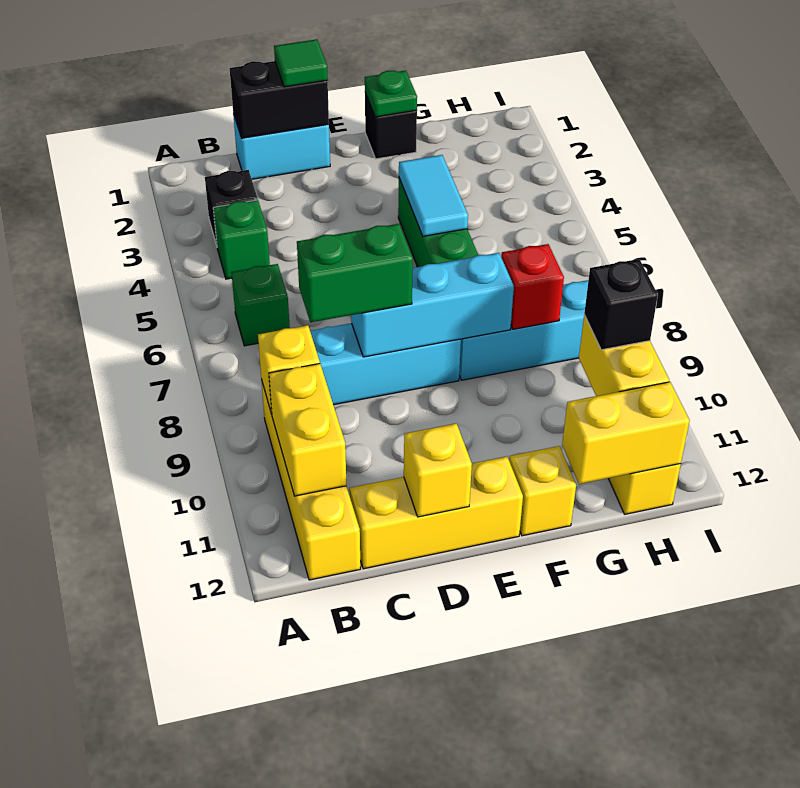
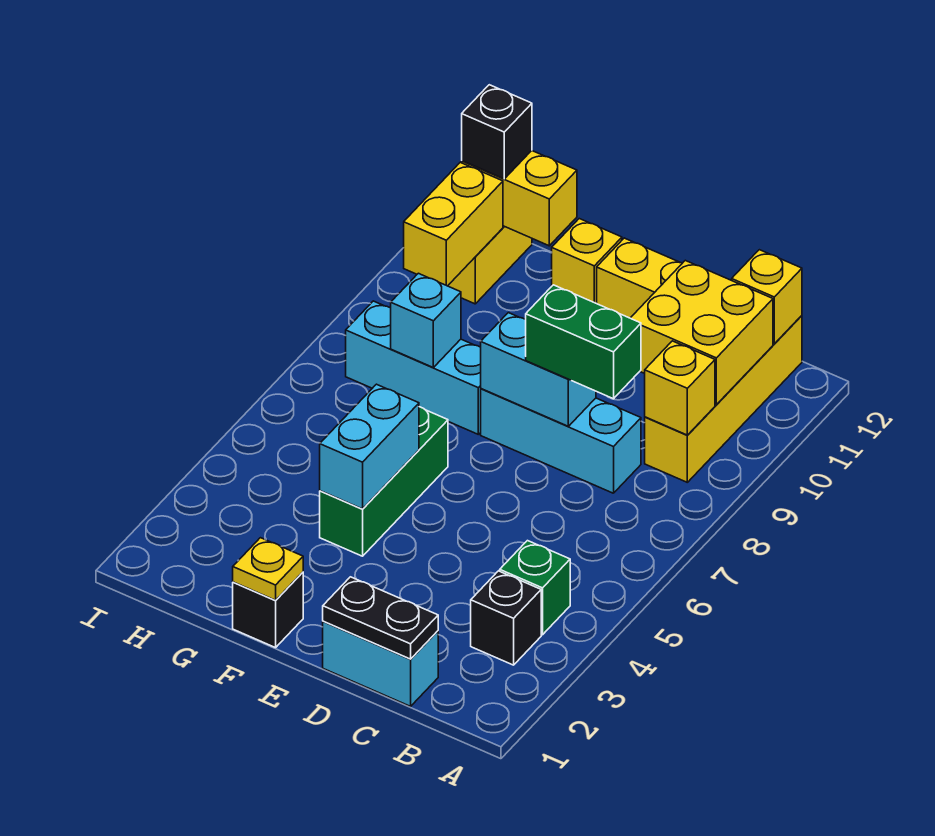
green 1x1 brick [231,264,290,346] -> none
yellow 1x2 brick [269,364,346,496] -> yellow 2x2 brick [631,260,773,405]
black 1x2 brick [230,61,329,138] -> black 1x2 plate [323,577,438,659]
green 1x1 tile [274,39,328,87] -> none
cyan 1x3 brick [351,253,514,357] -> cyan 1x2 brick [481,313,596,426]
yellow 1x1 brick [404,423,472,517] -> yellow 1x1 brick moved to [732,250,802,344]
green 1x1 plate [365,71,417,117] -> yellow 1x1 plate [233,538,303,600]
cyan 1x2 tile [399,155,468,236] -> cyan 1x2 brick [320,384,419,509]
red 1x1 brick [501,244,564,329] -> cyan 1x1 brick [391,273,461,367]
black 1x1 brick [584,259,658,350] -> black 1x1 brick moved to [462,85,532,179]

